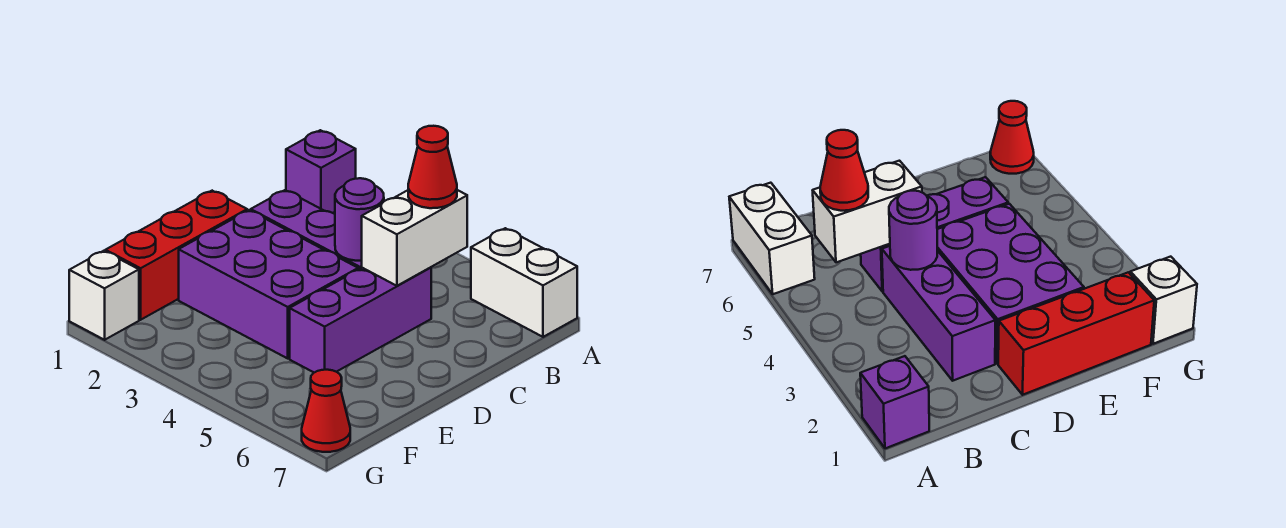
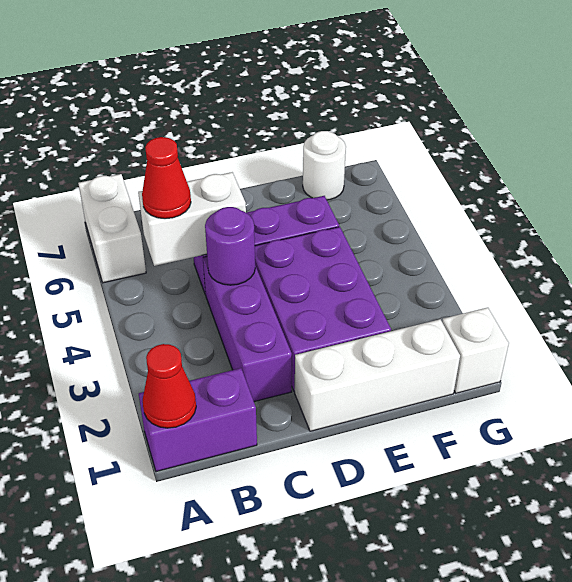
purple 1x1 brick [286,130,356,213] -> purple 1x2 brick [139,368,257,472]
red 1x3 brick [105,191,247,320] -> white 1x3 brick [295,319,460,431]
none -> white 1x1 round brick [303,131,346,200]
red 1x1 cone [302,370,350,452] -> red 1x1 cone moved to [143,344,196,428]

